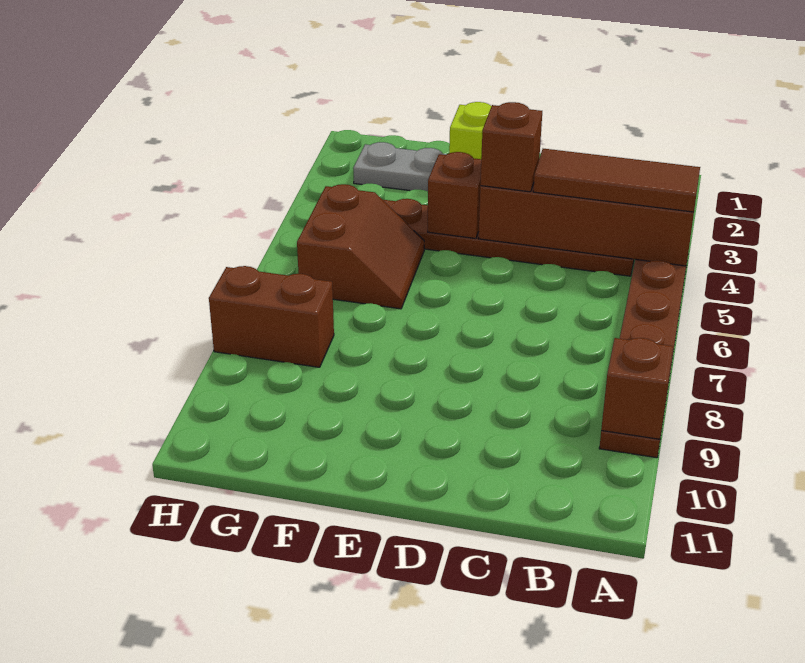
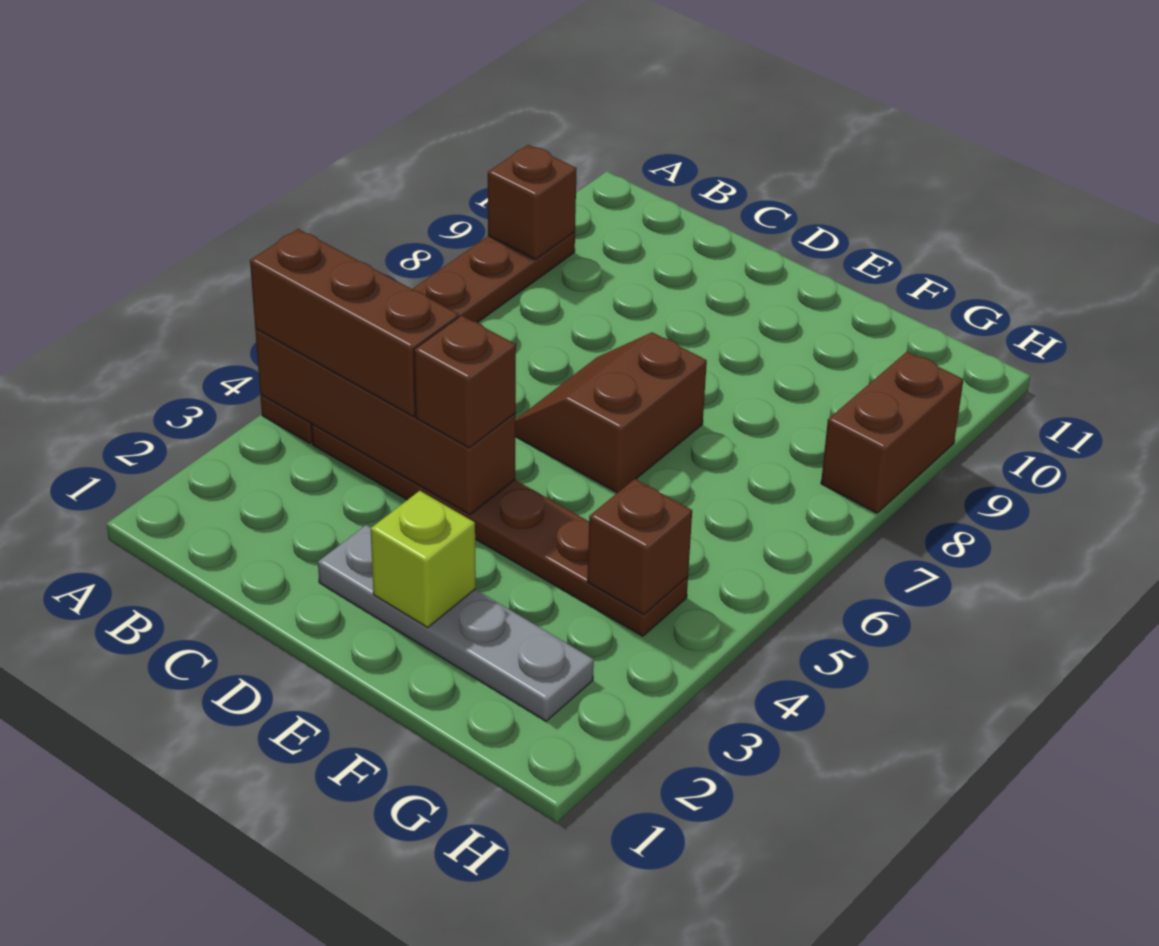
brown 1x3 tile [533,149,700,212] -> brown 1x3 brick [250,229,459,416]
brown 1x1 brick [428,152,481,239] -> brown 1x1 brick moved to [587,479,692,615]
brown 2x2 slope [297,184,424,309] -> brown 2x2 slope moved to [515,332,707,493]
brown 1x2 brick [209,266,334,367] -> brown 1x2 brick turned to [821,352,963,513]

